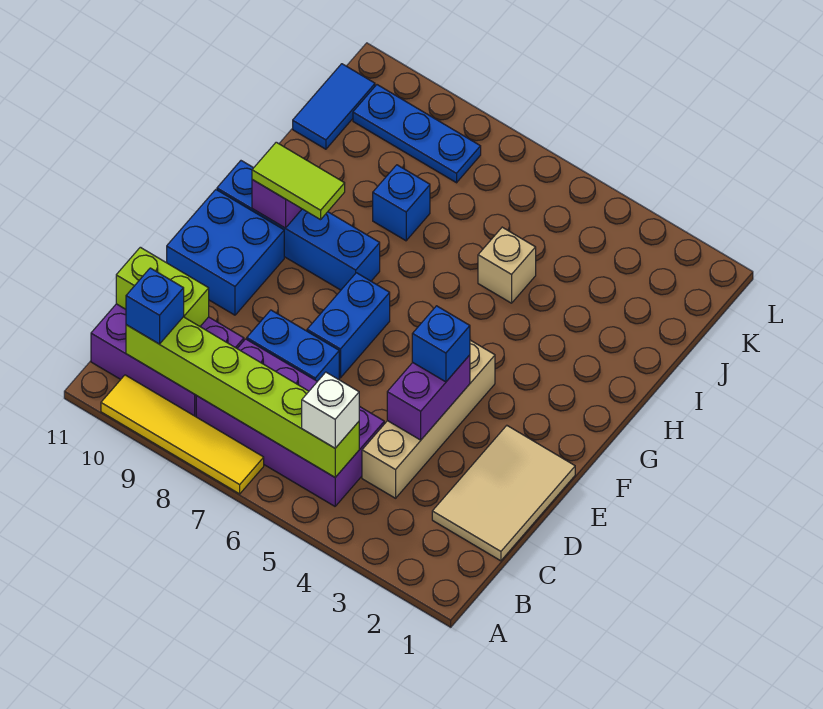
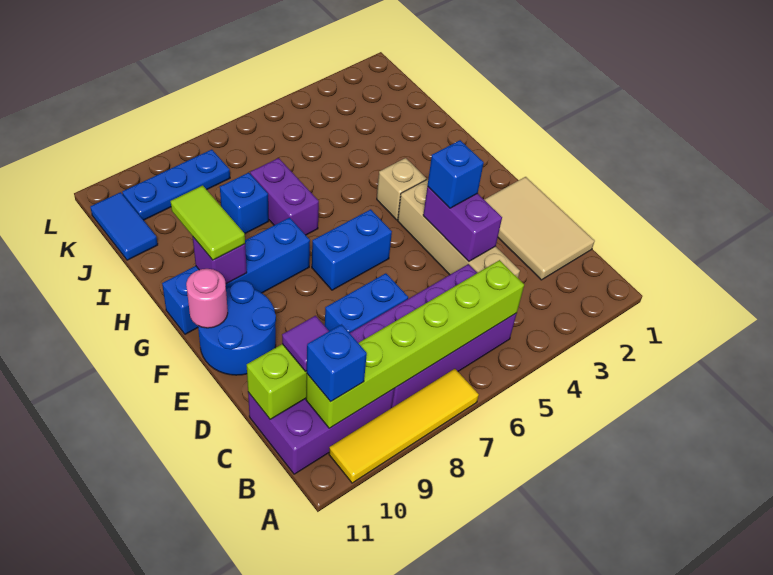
white 1x1 brick [302,372,359,448] -> none
none -> purple 1x1 tile [282,316,329,371]
blue 1x2 brick [307,273,390,378] -> blue 1x2 brick turned to [312,209,392,290]
blue 2x2 brick [167,190,284,315] -> blue 2x2 round brick [198,281,276,375]
none -> pink 1x1 round brick [186,269,228,328]
lime 1x2 tile [252,142,345,220] -> lime 1x2 tile turned to [171,185,245,260]
none -> purple 1x2 brick [250,158,319,235]
tan 1x1 brick [478,227,536,303] -> tan 1x1 brick moved to [377,158,426,220]

